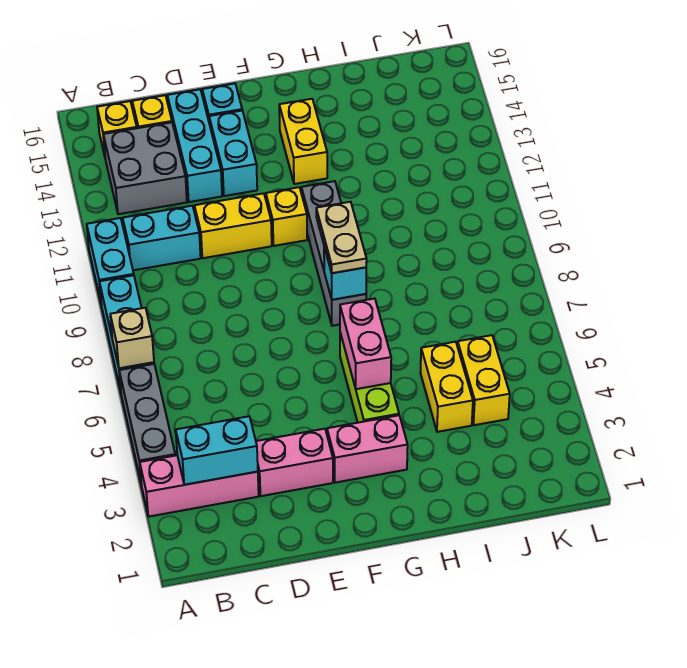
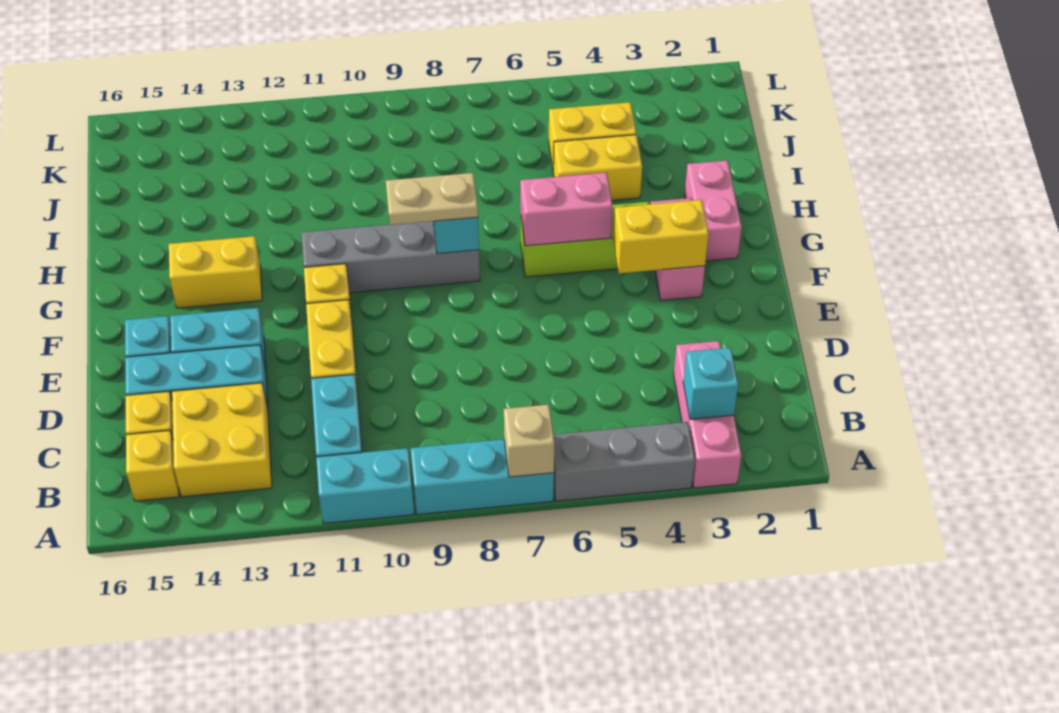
cyan 1x2 brick [176,416,258,485] -> cyan 1x1 brick [683,348,738,419]
grey 2x2 brick [103,122,187,214] -> yellow 2x2 brick [172,383,272,497]
pink 1x2 brick [256,429,333,496] -> pink 1x2 brick moved to [684,160,742,261]
none -> yellow 1x2 brick [613,200,709,273]

